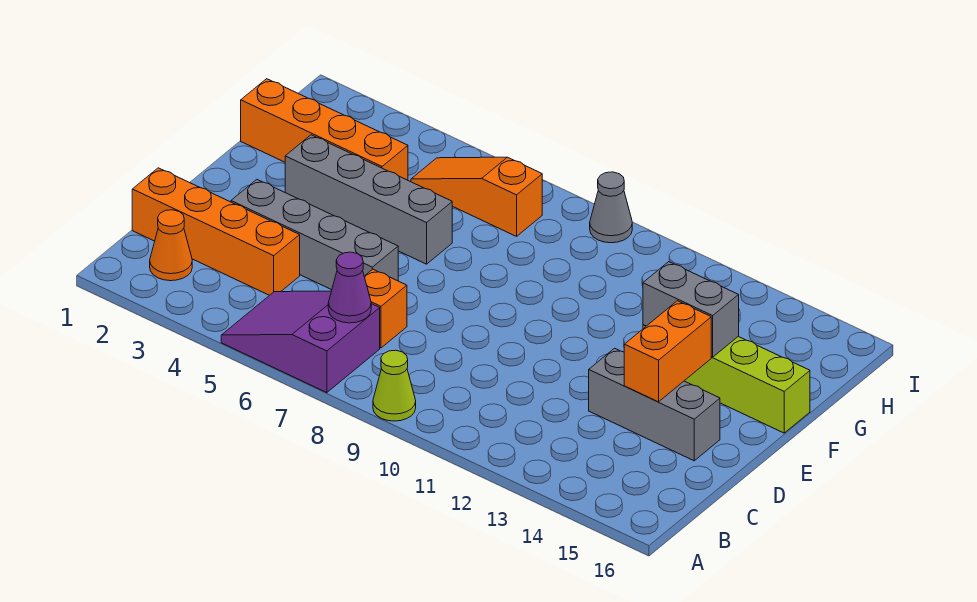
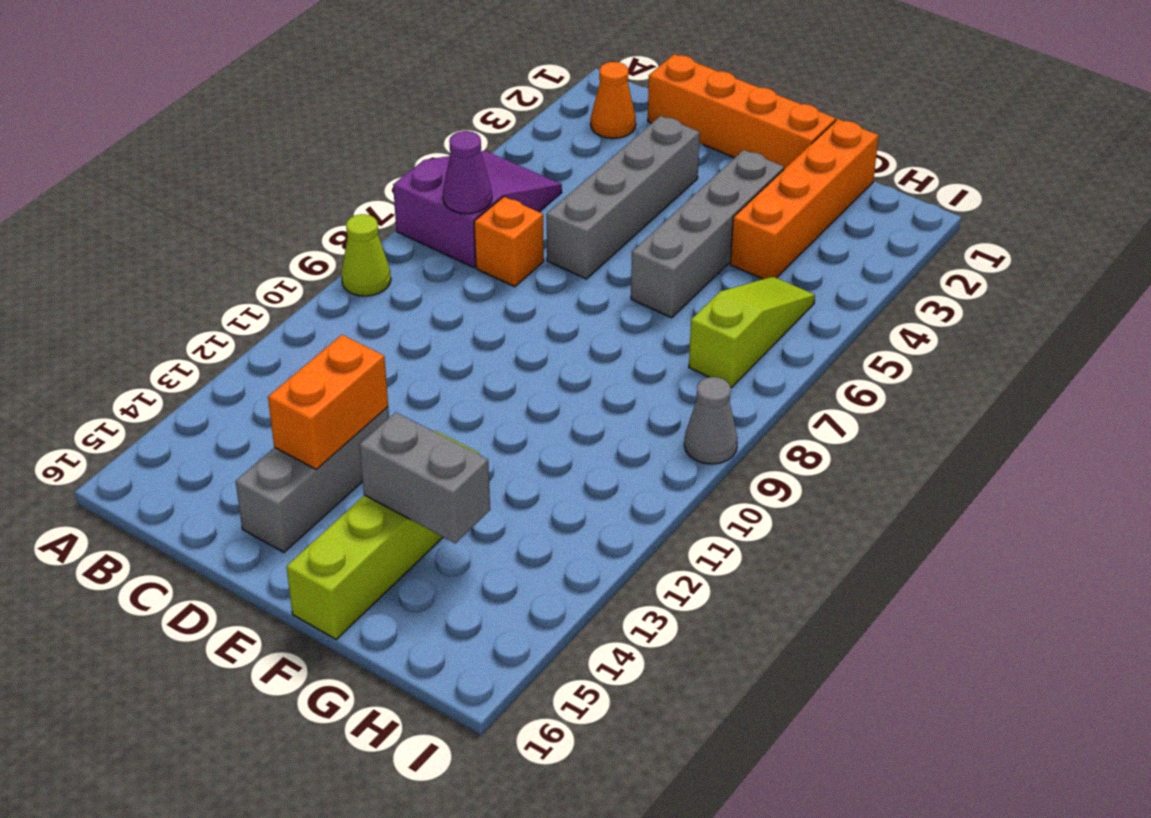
orange 1x4 brick [132,168,300,295] -> orange 1x4 brick turned to [648,54,836,169]
orange 1x2 brick [624,301,711,402] -> orange 1x2 brick turned to [268,335,388,470]
grey 1x2 brick [643,262,739,357] -> grey 1x2 brick turned to [359,412,490,543]
orange 1x3 slope [411,157,542,236] -> lime 1x3 slope [689,276,815,387]

